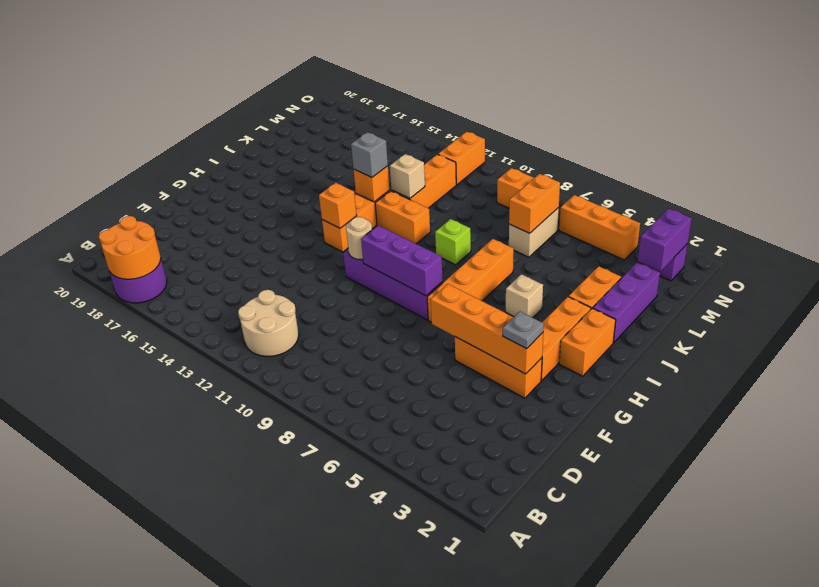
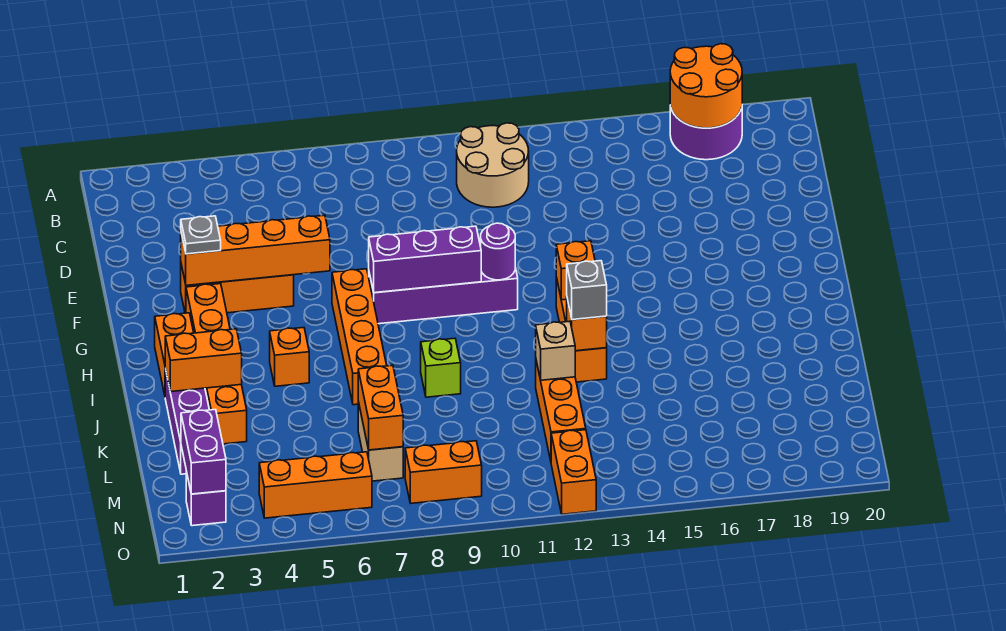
tan 1x1 round brick [346,217,372,260] -> purple 1x1 round brick [481,223,515,280]
tan 1x1 brick [506,274,543,318] -> orange 1x1 brick [270,328,309,386]
orange 1x2 brick [375,191,430,244] -> orange 1x2 brick moved to [165,329,242,392]

